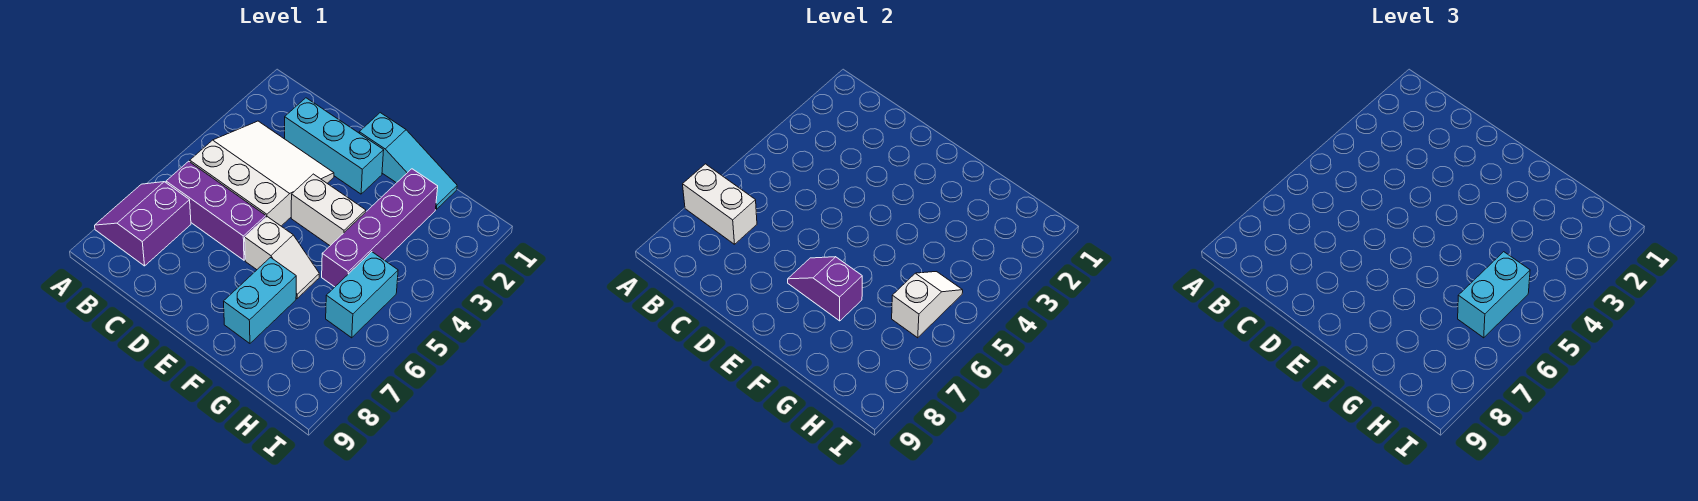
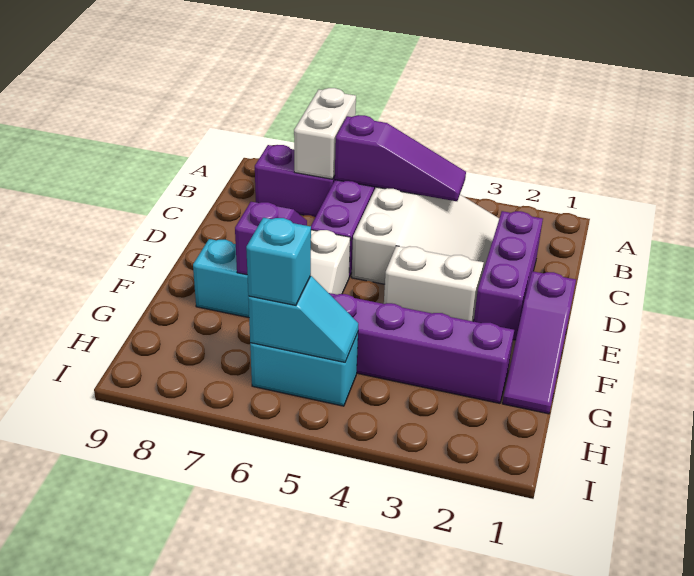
none -> purple 1x3 slope [335,115,466,201]
cyan 1x3 brick [285,98,384,194] -> purple 1x3 brick [474,211,543,340]
cyan 1x3 slope [359,113,457,209] -> purple 1x3 slope [503,271,576,414]
white 1x2 brick [291,174,366,246] -> white 1x2 brick turned to [384,246,484,321]
white 1x2 slope [892,272,963,338] -> cyan 1x2 slope [248,276,358,362]
cyan 1x2 brick [1458,252,1530,338] -> cyan 1x1 brick [246,218,311,305]

